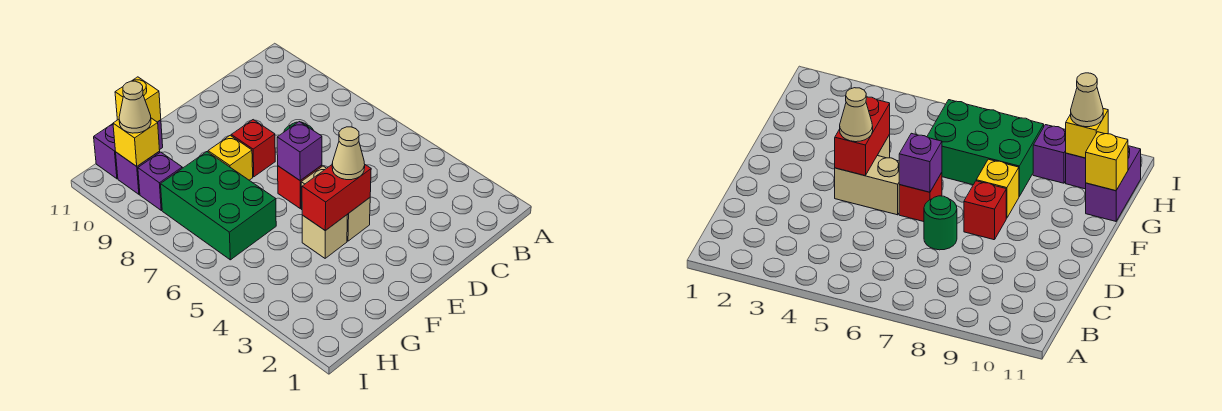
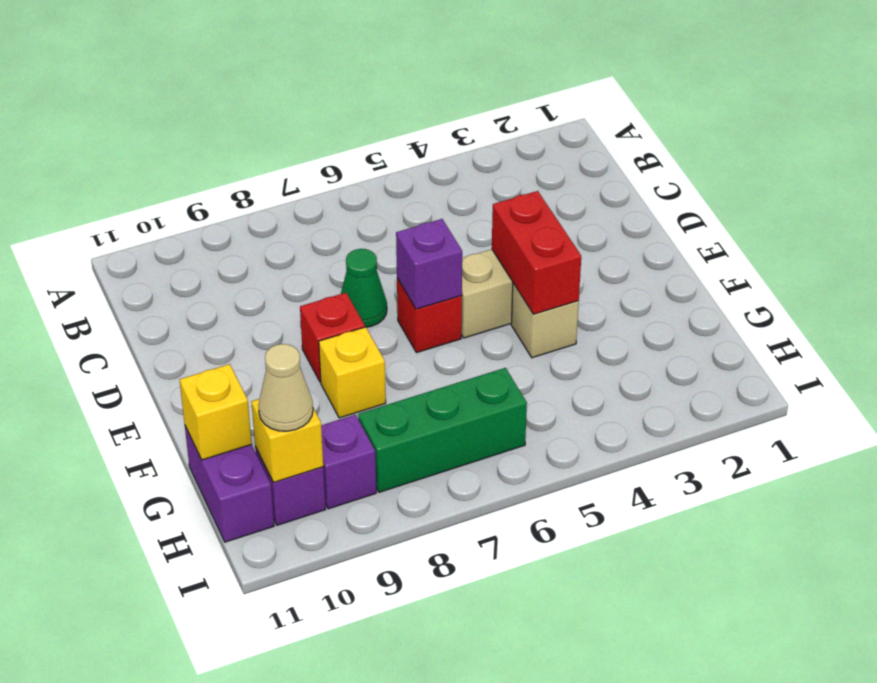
green 1x1 round brick [924,196,957,250] -> green 1x1 cone [341,249,387,327]
tan 1x1 cone [332,127,365,180] -> none
green 2x3 brick [161,152,276,260] -> green 1x3 brick [358,368,527,492]

